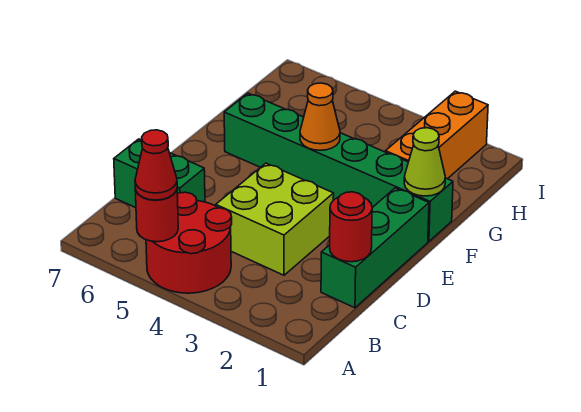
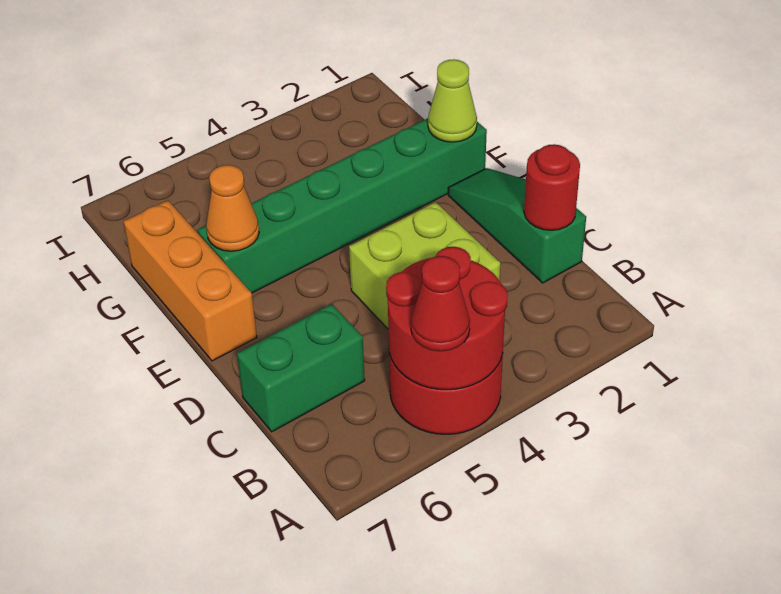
red 1x1 round brick [135,189,178,242] -> red 2x2 round brick [386,247,508,390]
green 1x3 brick [321,188,429,308] -> green 1x3 slope [448,168,586,283]
orange 1x1 cone [300,83,340,150] -> orange 1x1 cone moved to [206,165,259,251]
orange 1x3 brick [385,91,488,179] -> orange 1x3 brick moved to [123,200,257,361]

